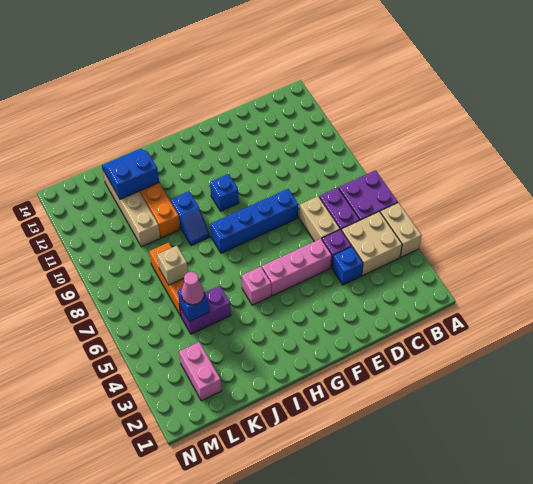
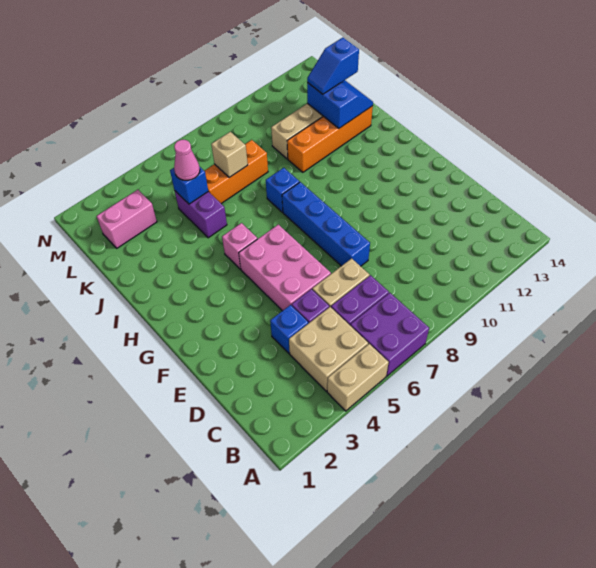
pink 1x3 brick [262,239,332,296] -> pink 2x3 brick [239,225,331,311]
blue 1x1 brick [210,174,239,211] -> blue 1x1 brick moved to [266,168,300,212]
blue 1x2 slope [170,191,210,246] -> blue 1x2 slope moved to [307,38,359,94]

